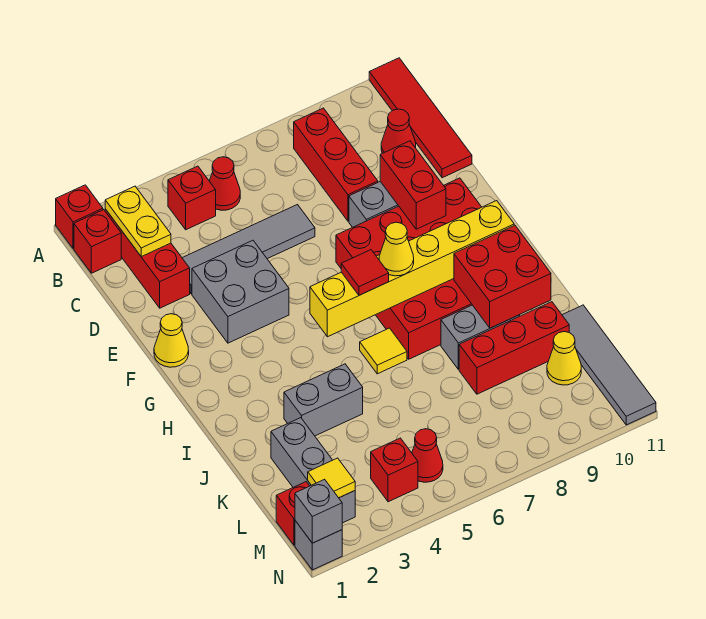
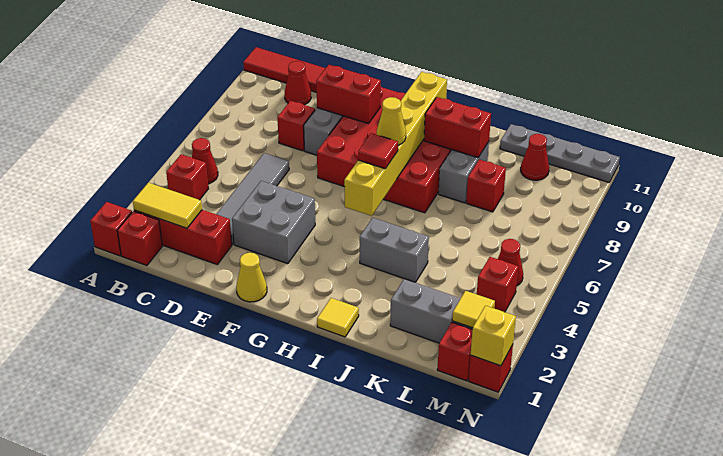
yellow 1x2 plate [105,186,171,257] -> yellow 1x2 tile [133,183,202,228]
red 1x3 brick [294,108,378,221] -> red 1x1 brick [277,101,315,151]
yellow 1x1 tile [360,328,407,374] -> yellow 1x1 tile moved to [317,298,359,337]
red 2x2 brick [454,225,551,328] -> red 1x2 brick [424,97,491,158]
grey 1x2 brick [284,364,363,436] -> grey 1x2 brick turned to [360,218,429,282]
red 1x3 brick [459,302,569,394] -> red 1x1 brick [466,160,506,212]
grey 1x4 tile [562,305,656,425] -> grey 1x4 plate [500,124,620,182]
yellow 1x1 cone [547,332,581,385] -> red 1x1 cone [521,134,549,180]
grey 1x1 brick [295,521,342,570] -> red 1x1 brick [469,345,513,392]
grey 1x1 brick [295,479,342,543] -> yellow 1x1 brick [471,306,516,366]

